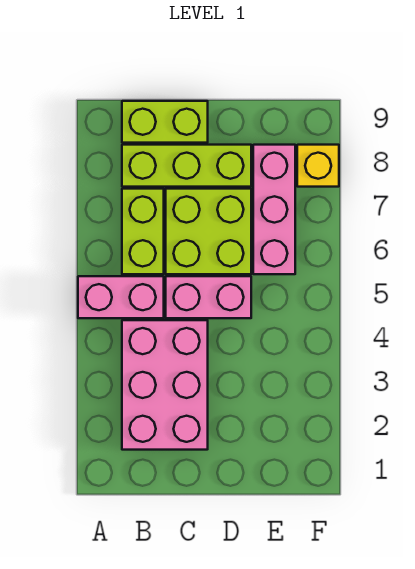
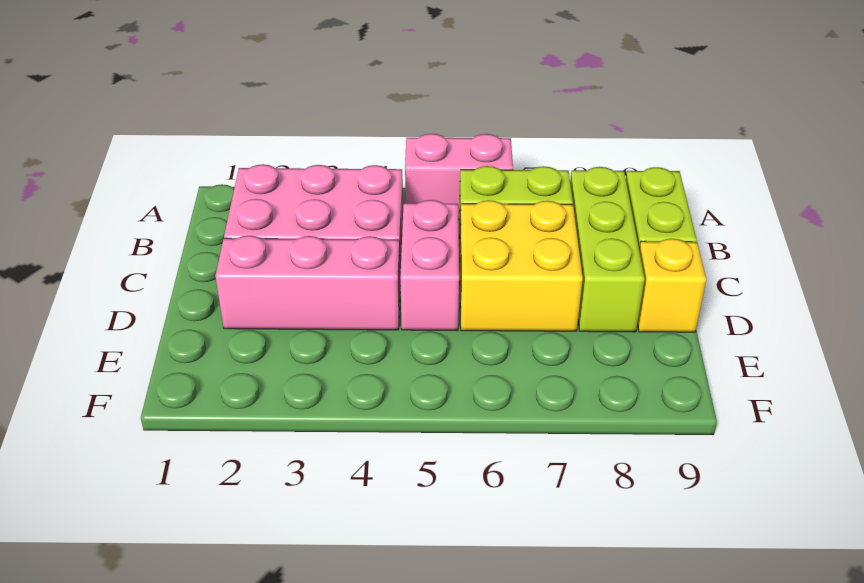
pink 1x2 brick [78,276,164,318] -> pink 1x2 brick turned to [405,134,513,220]
lime 2x2 brick [166,189,251,274] -> yellow 2x2 brick [460,200,583,331]
pink 1x3 brick [253,145,295,274] -> pink 1x3 brick moved to [216,236,400,330]
yellow 1x1 brick [297,145,339,187] -> yellow 1x1 brick moved to [637,239,706,332]

